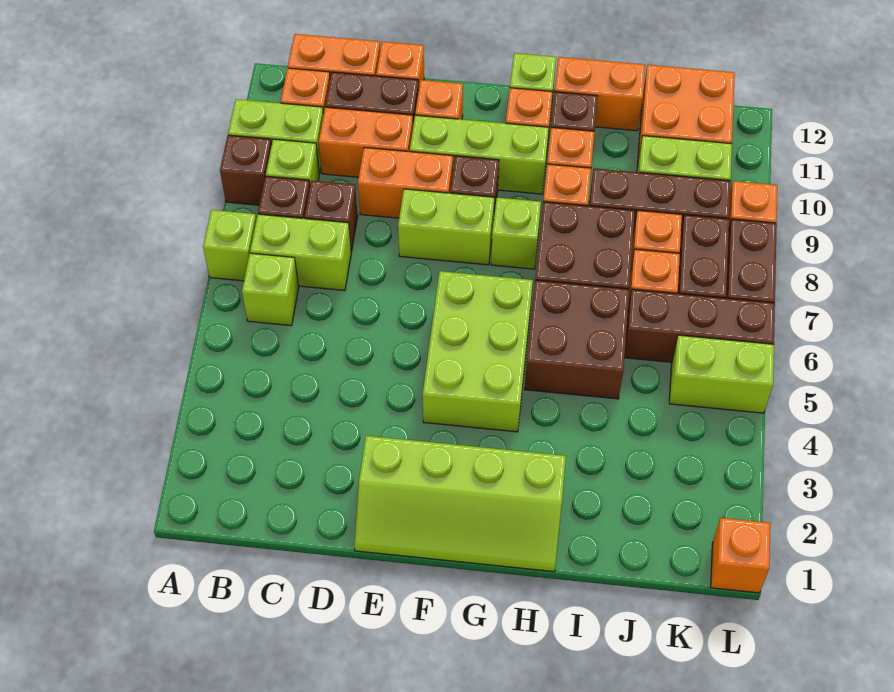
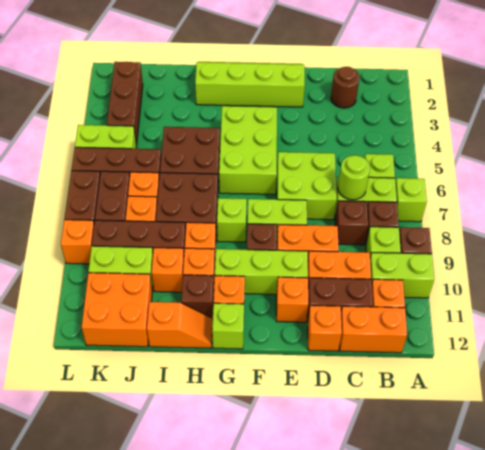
none -> brown 1x1 round brick [331,67,360,108]
none -> lime 1x1 round brick [338,155,370,200]
none -> lime 2x2 brick [277,152,337,220]
orange 1x2 brick [555,57,645,131] -> orange 1x2 slope [147,302,212,348]
none -> brown 1x3 brick [107,62,143,145]
orange 1x1 brick [711,518,770,593] -> orange 1x1 brick moved to [152,248,184,292]

